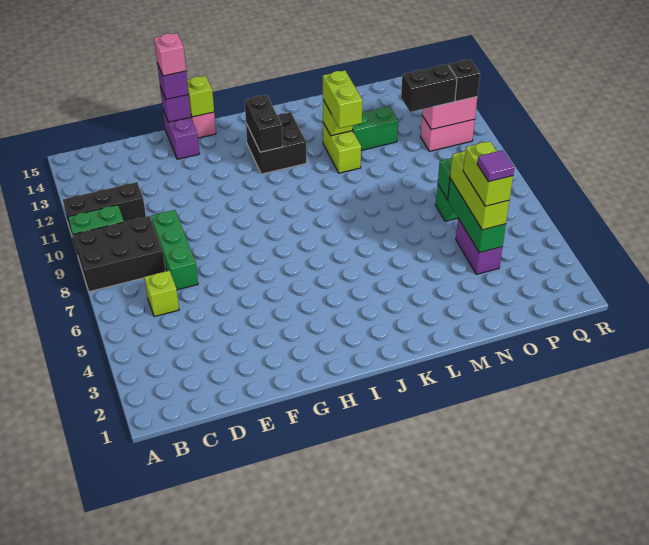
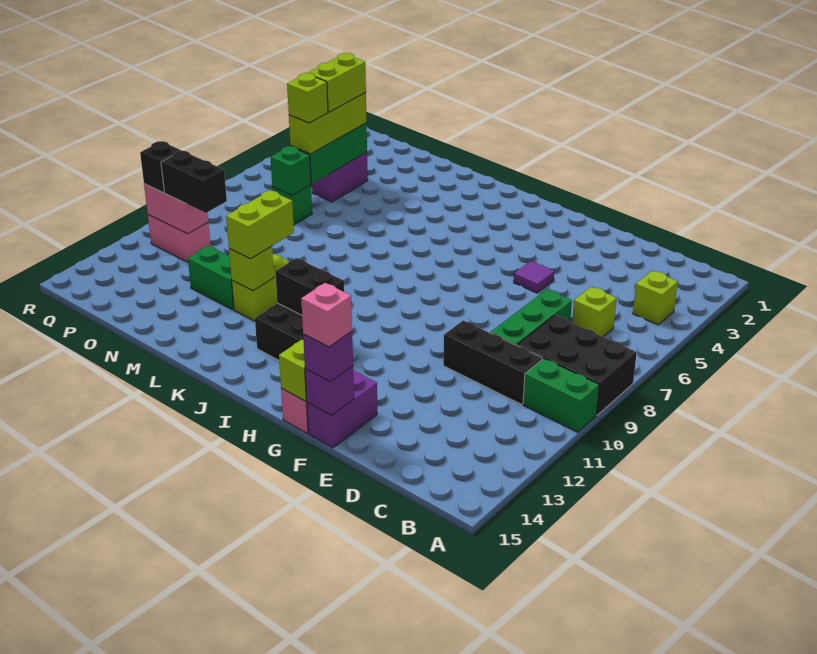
black 1x3 brick [63,182,146,232] -> black 1x3 brick moved to [443,320,542,404]
none -> lime 1x1 brick [633,271,678,325]
black 1x2 brick [245,95,283,152] -> black 1x2 brick turned to [275,258,344,315]
purple 1x1 tile [477,150,514,182] -> purple 1x1 tile moved to [514,261,554,293]
none -> lime 1x1 brick [287,73,328,123]

